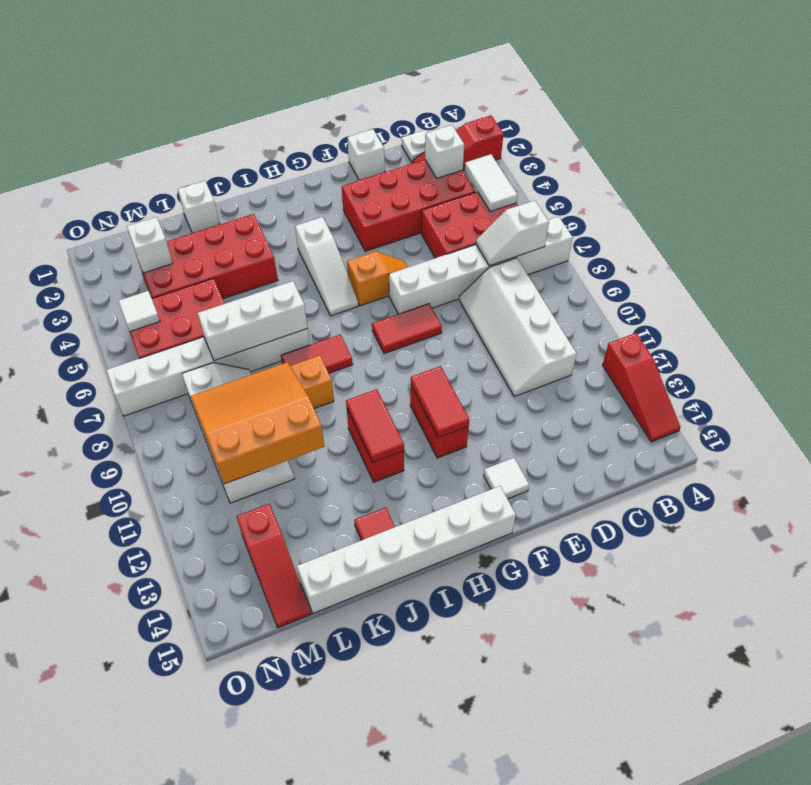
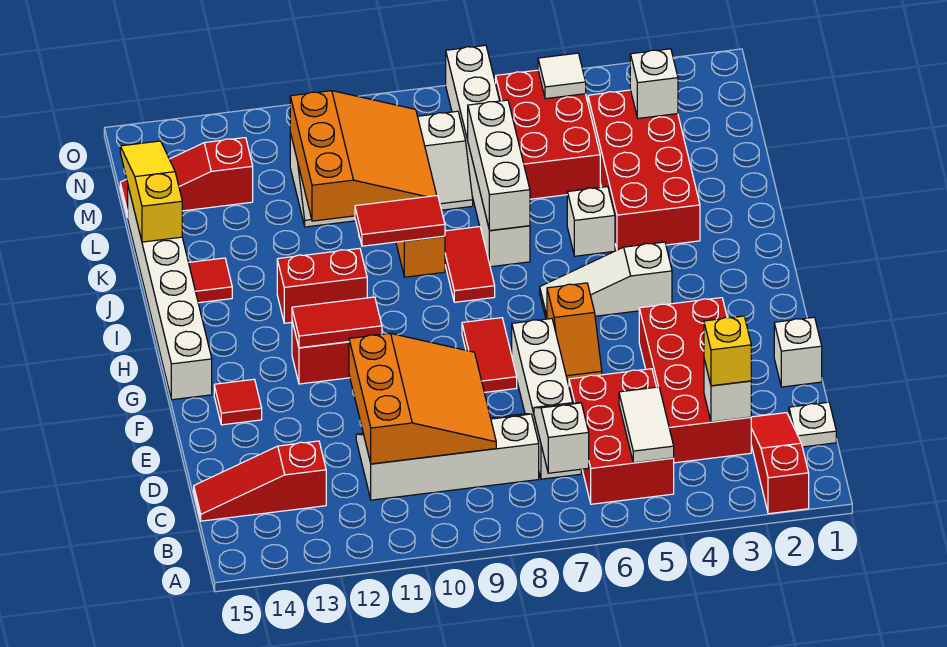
white 1x6 brick [389,216,573,314] -> white 1x4 brick [512,319,581,479]
red 1x3 slope [603,333,680,442] -> red 1x3 slope moved to [194,441,326,521]
white 1x2 tile [465,154,518,211] -> white 1x2 tile turned to [619,387,674,463]
none -> yellow 1x1 brick [704,316,751,386]
none -> orange 3x3 slope [349,333,496,464]
white 1x1 tile [484,458,529,499] -> red 1x1 tile [214,379,262,425]
red 1x2 tile [346,389,404,462] -> red 1x2 tile moved to [355,196,445,246]
white 1x1 brick [178,181,220,233] -> white 1x1 brick moved to [567,187,615,256]
none -> yellow 1x3 slope [120,141,182,242]

